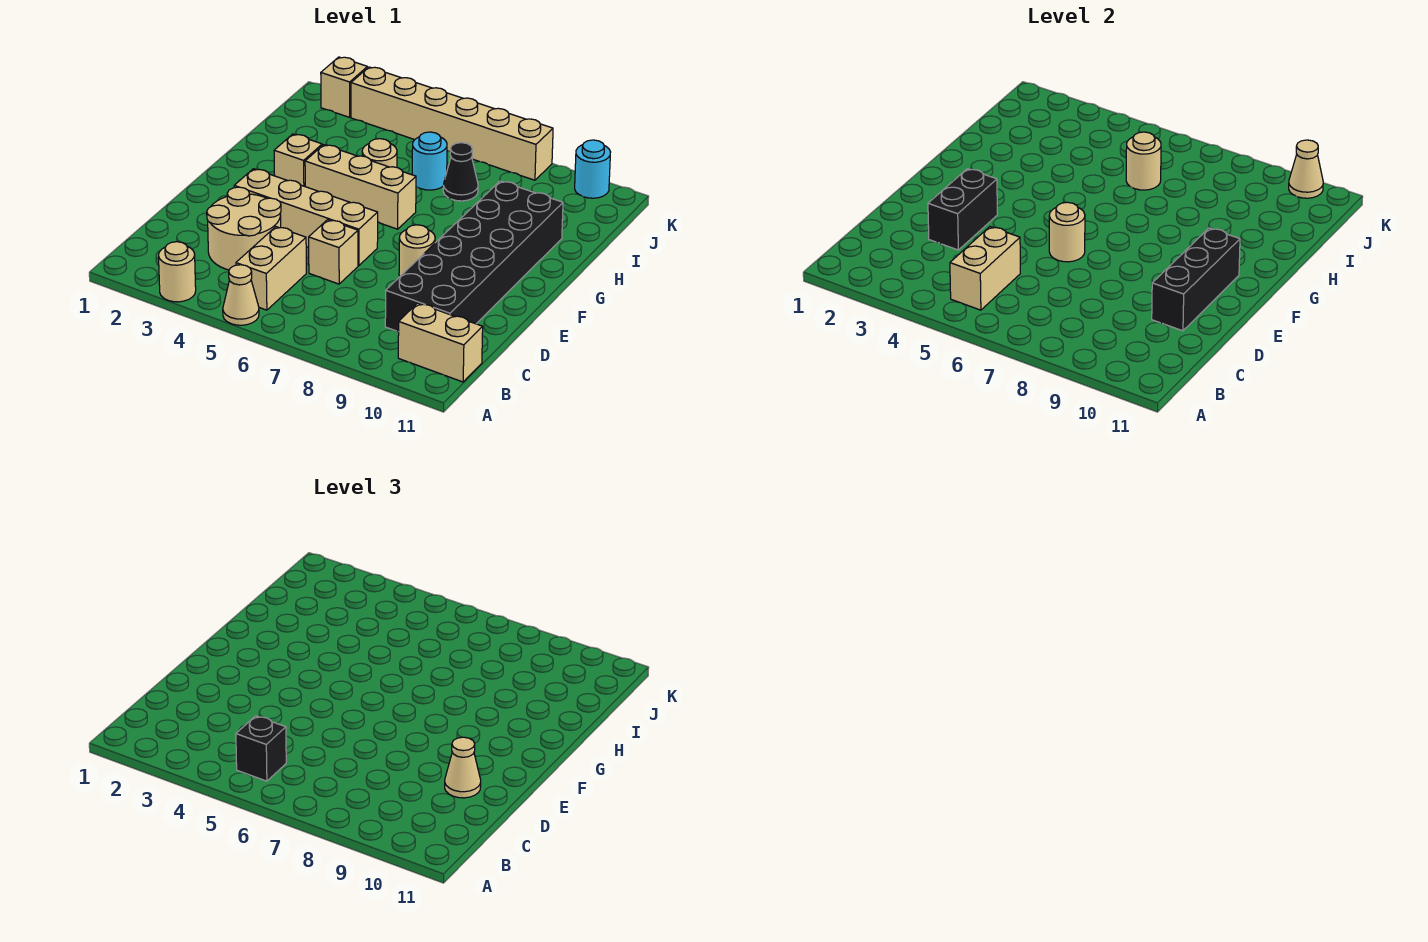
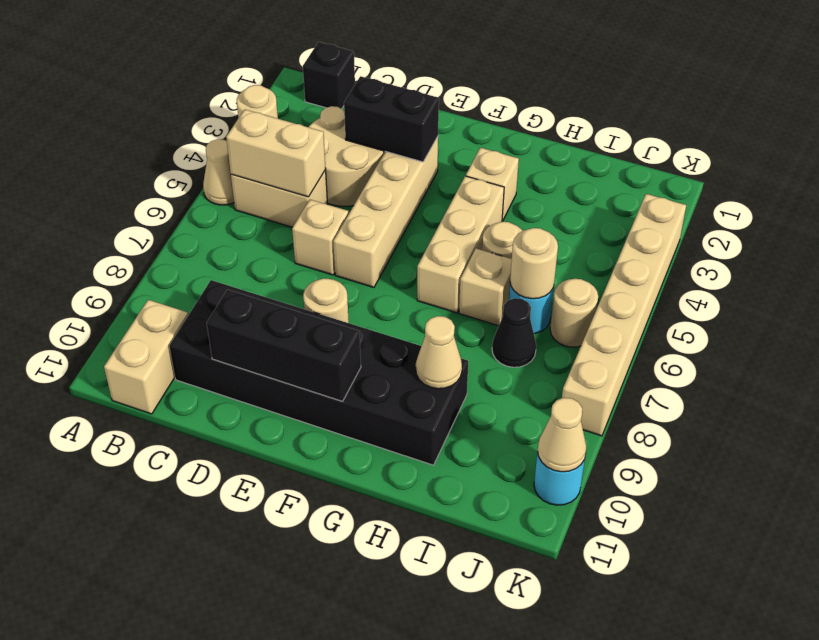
black 1x1 brick [236,716,286,781] -> black 1x1 brick moved to [303,42,355,109]
tan 1x1 cone [445,737,481,798] -> tan 1x1 cone moved to [416,316,462,389]
tan 1x1 round brick [1049,202,1085,262] -> tan 1x1 round brick moved to [550,279,598,347]
tan 1x1 brick [321,57,367,117] -> tan 1x1 brick moved to [459,249,512,326]

